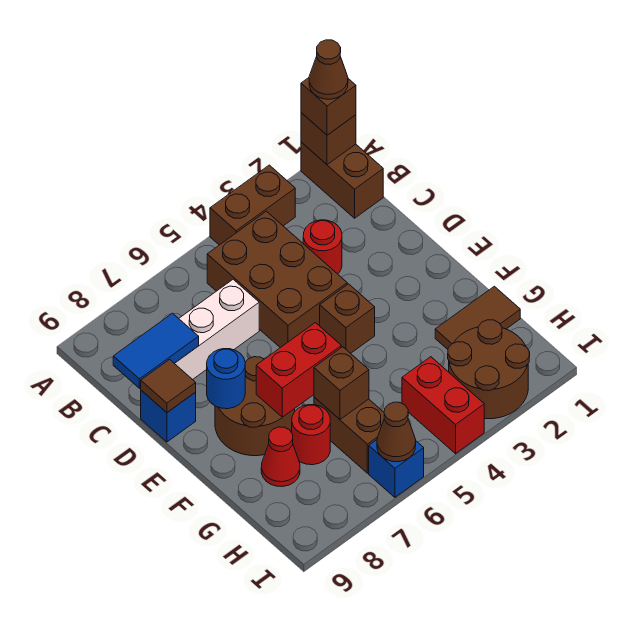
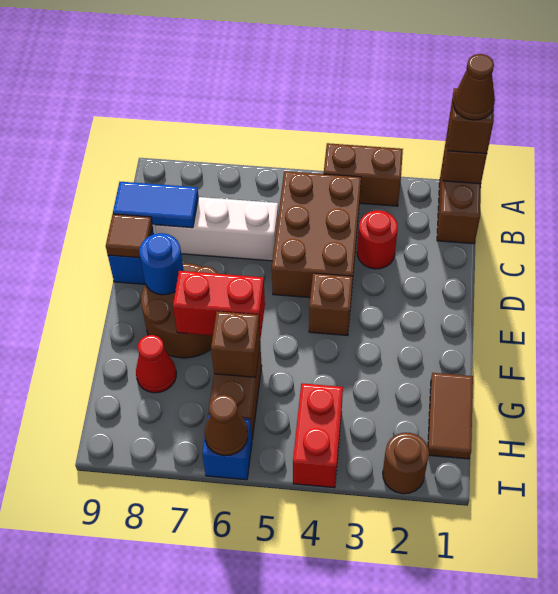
brown 1x2 tile [435,286,520,349] -> brown 1x2 tile turned to [428,373,473,459]
red 1x1 round brick [292,405,330,465] -> none
brown 2x2 round brick [448,320,530,419] -> brown 1x1 round brick [383,433,429,494]

